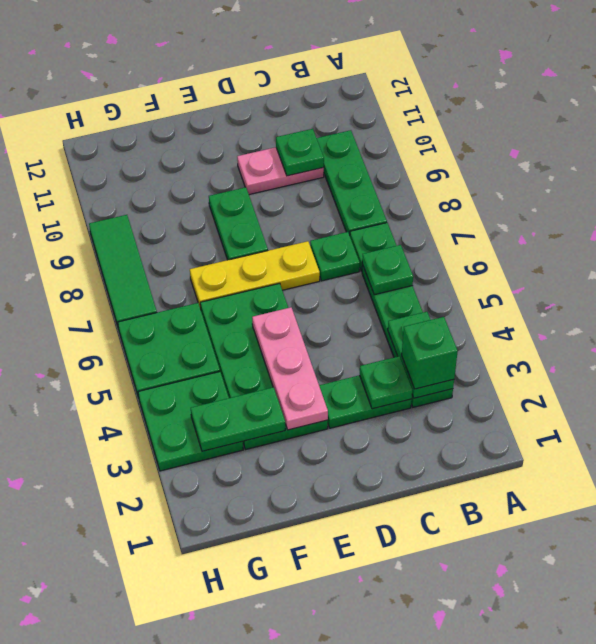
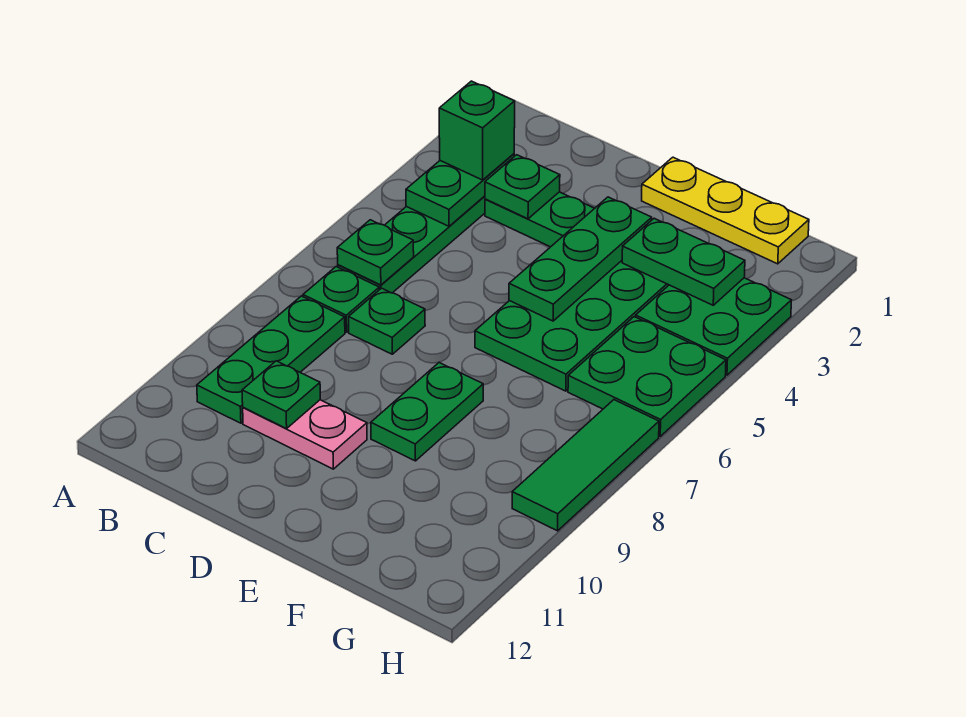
yellow 1x3 plate [190,241,320,309] -> yellow 1x3 plate moved to [642,157,809,264]
pink 1x3 plate [252,307,328,430] -> green 1x3 plate [509,197,652,321]

